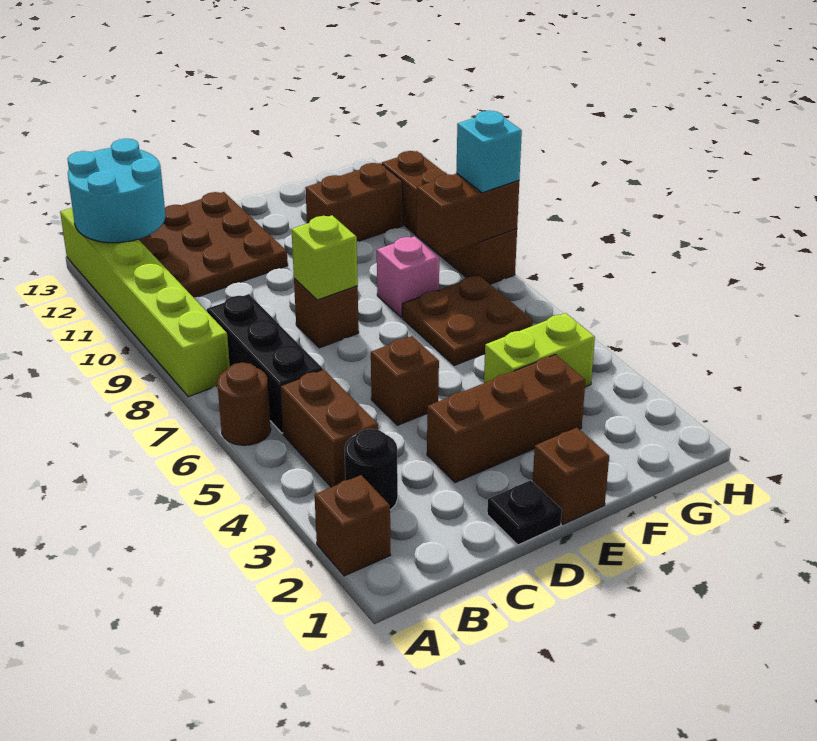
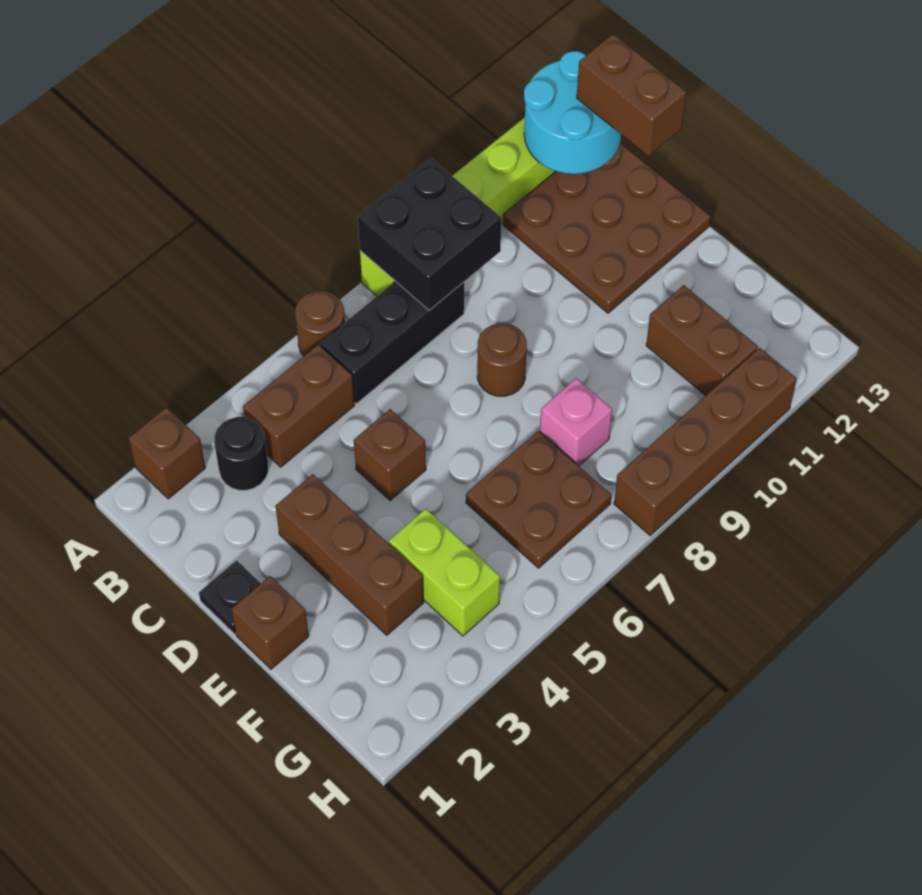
none -> black 2x2 brick [358,158,501,310]
brown 1x1 brick [294,278,359,348] -> brown 1x1 round brick [477,323,527,396]
lime 1x1 brick [291,215,358,300] -> none
brown 1x2 brick [417,174,519,256] -> brown 1x2 brick moved to [577,34,686,156]
cyan 1x1 brick [456,111,522,193] -> none

